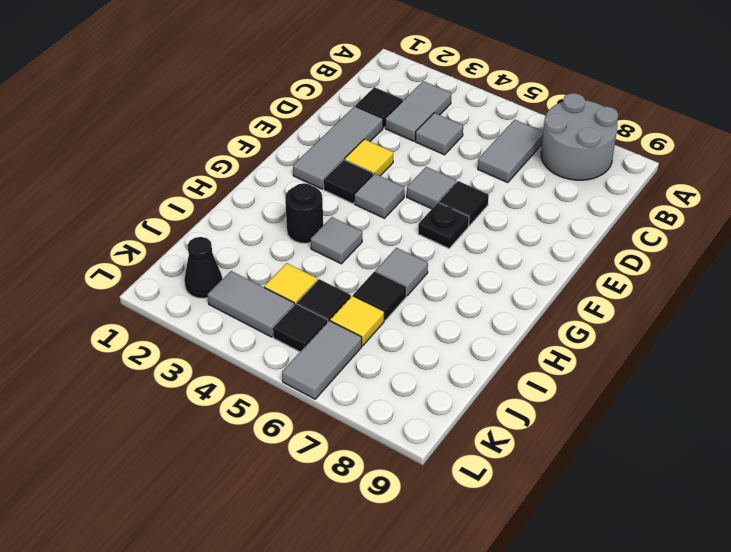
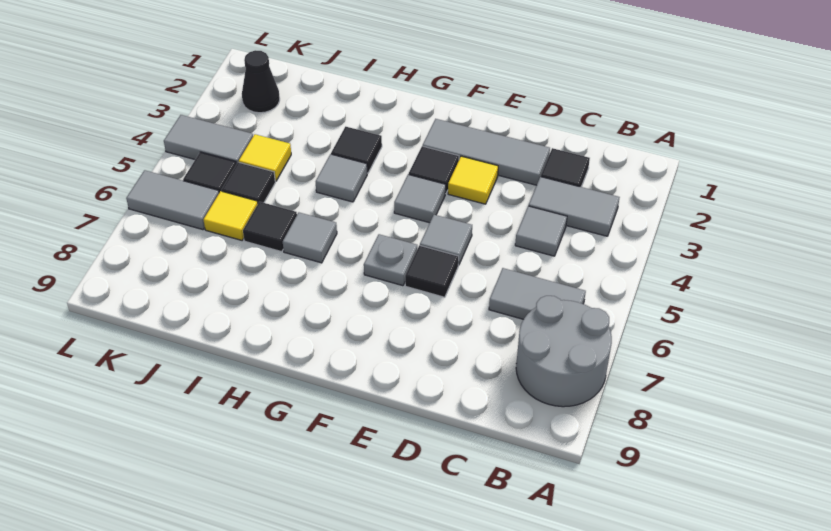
black 1x1 plate [418,203,469,248] -> grey 1x1 plate [364,234,417,286]
black 1x1 round brick [285,183,323,243] -> black 1x1 tile [331,127,382,173]
grey 1x2 tile [208,271,294,337] -> grey 1x2 tile turned to [164,115,253,164]

